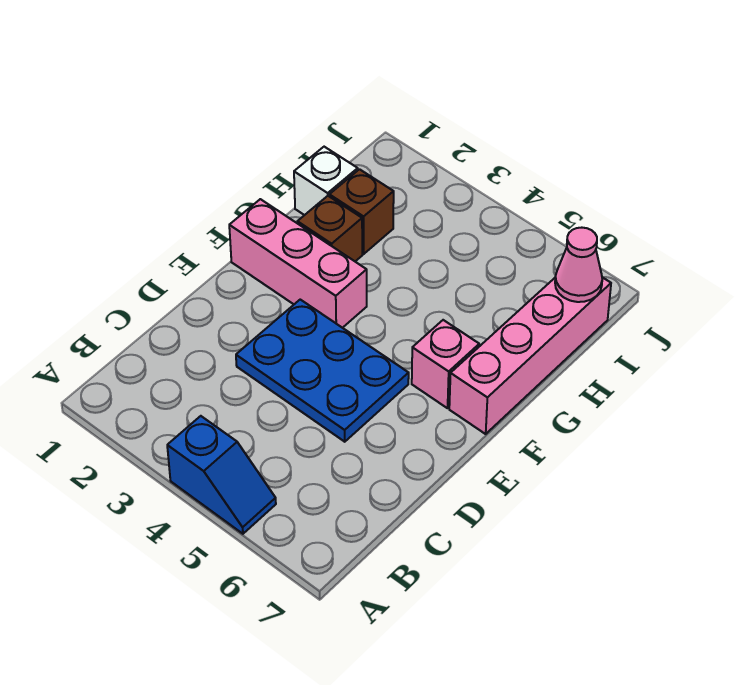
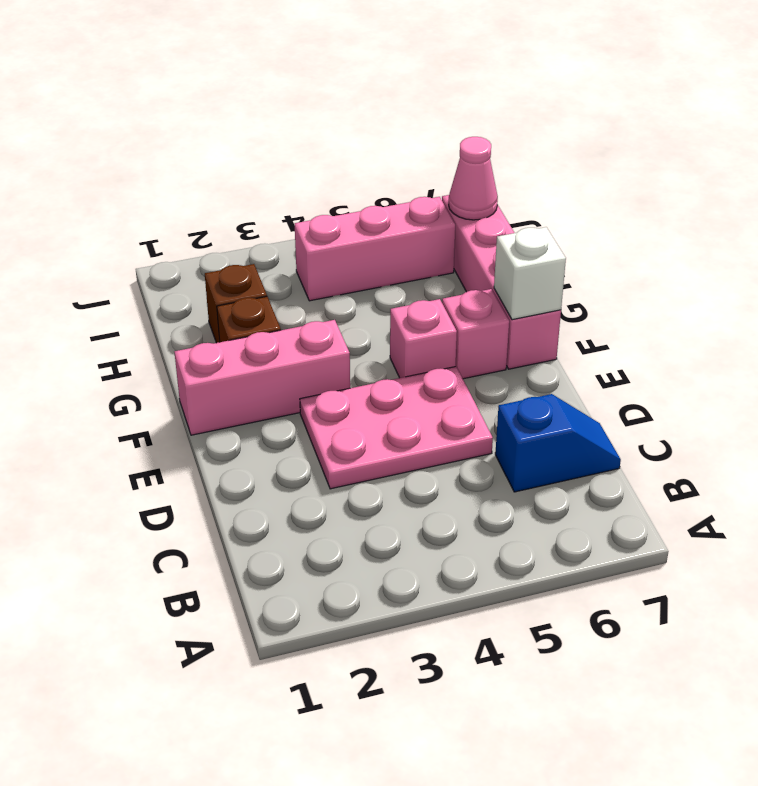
blue 1x2 slope [167,416,276,534] -> blue 1x2 slope moved to [495,394,621,492]
blue 2x3 plate [236,300,409,442] -> pink 2x3 plate [300,366,493,489]
none -> pink 1x1 brick [390,299,457,378]
white 1x1 brick [294,147,358,215] -> white 1x1 brick moved to [494,227,566,320]
none -> pink 1x3 brick [295,197,455,301]

